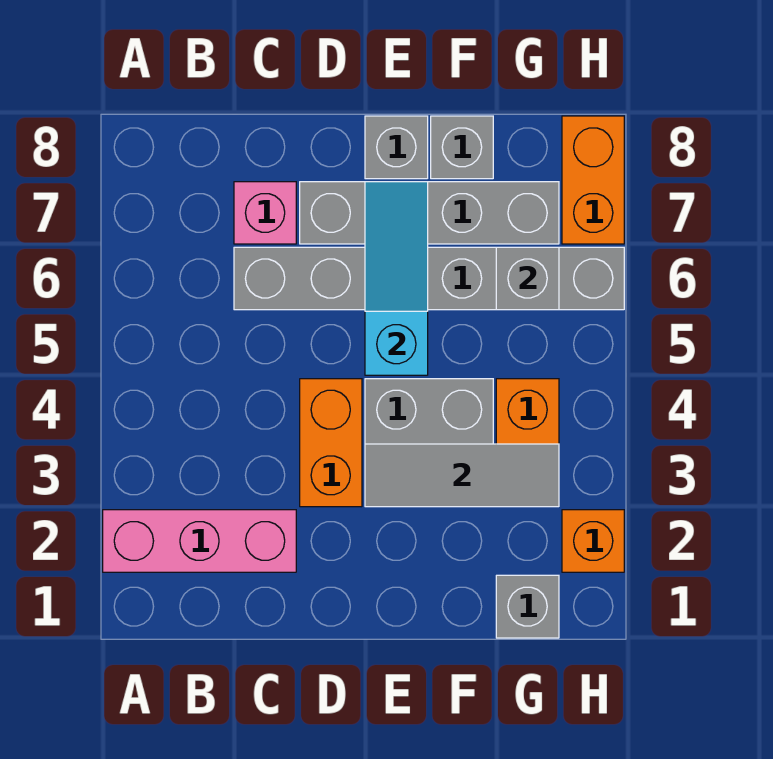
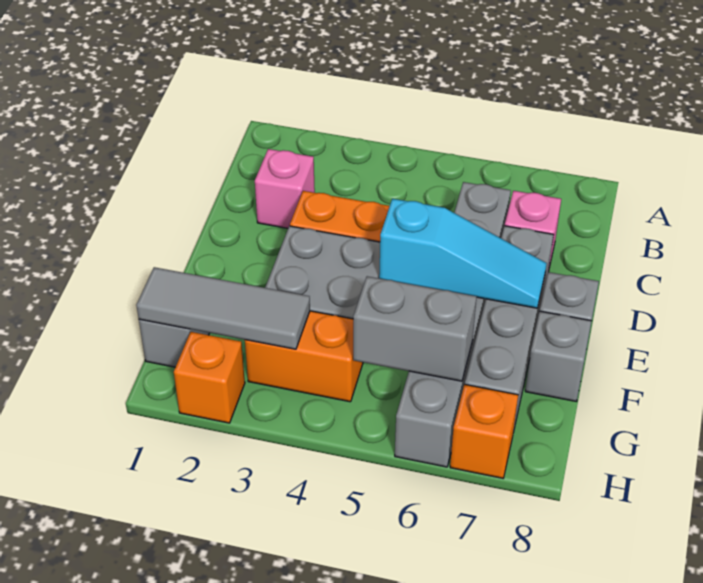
pink 1x3 brick [103,510,296,572] -> pink 1x1 brick [255,149,315,228]
grey 1x3 tile [365,444,559,507] -> grey 1x3 tile turned to [136,267,310,349]
grey 1x1 brick [496,247,559,310] -> grey 1x2 brick [353,276,476,381]
orange 1x2 brick [562,116,624,244] -> orange 1x1 brick [450,384,518,478]

